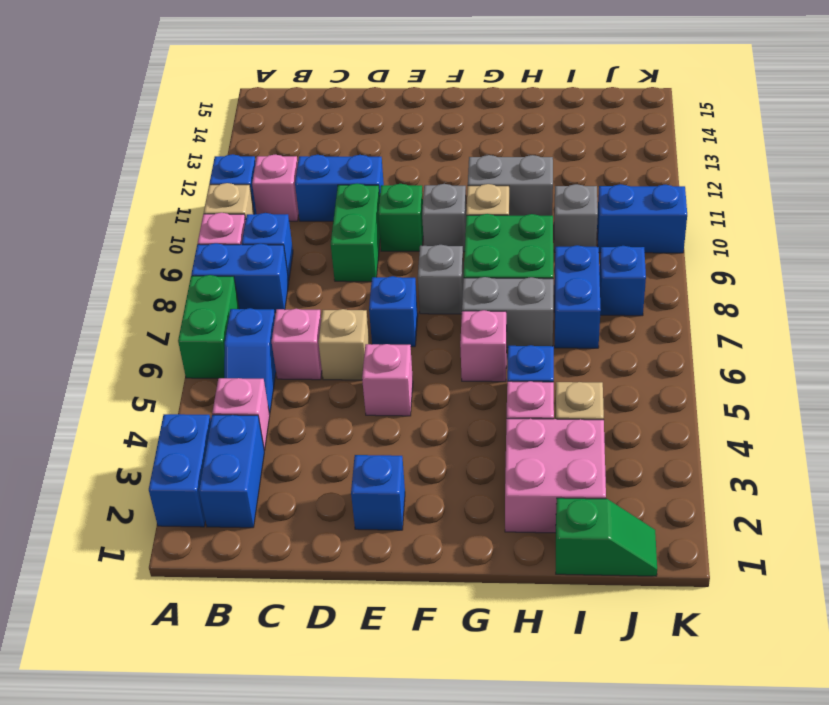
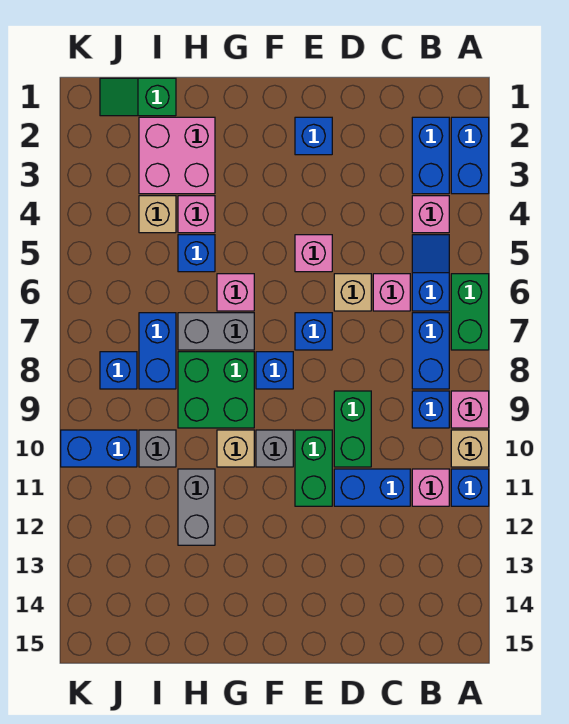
blue 1x2 brick [191,243,289,313] -> blue 1x2 brick turned to [412,313,449,389]
green 1x1 brick [378,184,423,251] -> green 1x2 brick [295,430,332,506]
grey 1x1 brick [418,245,464,314] -> blue 1x1 brick [256,352,293,389]
grey 1x2 brick [468,155,553,216] -> grey 1x2 brick turned to [178,469,215,545]

